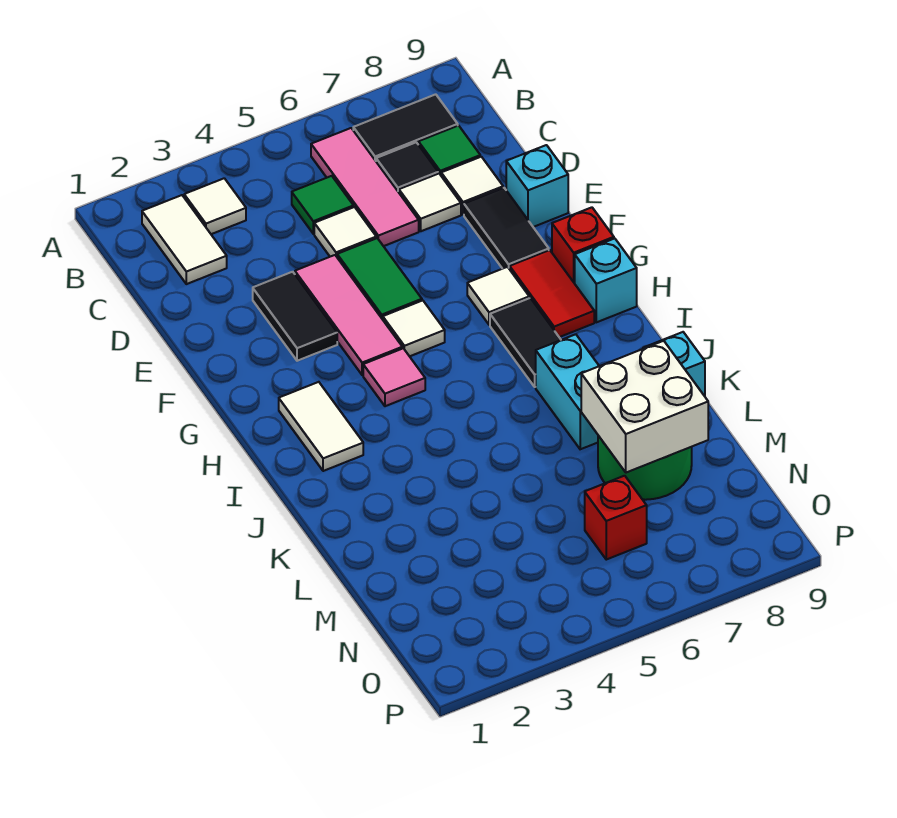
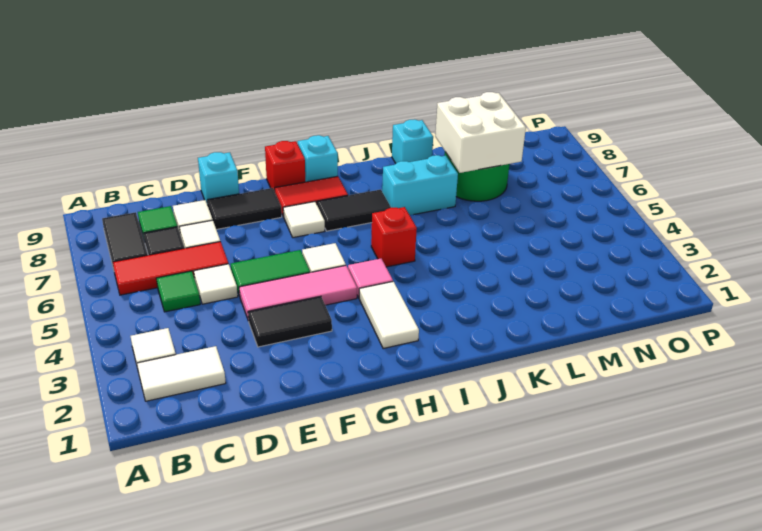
pink 1x3 tile [311,128,419,246] -> red 1x3 tile [113,242,228,295]
white 1x2 tile [279,382,363,471] -> white 1x2 tile turned to [359,281,419,349]
red 1x1 brick [585,476,647,560] -> red 1x1 brick moved to [371,207,417,267]

